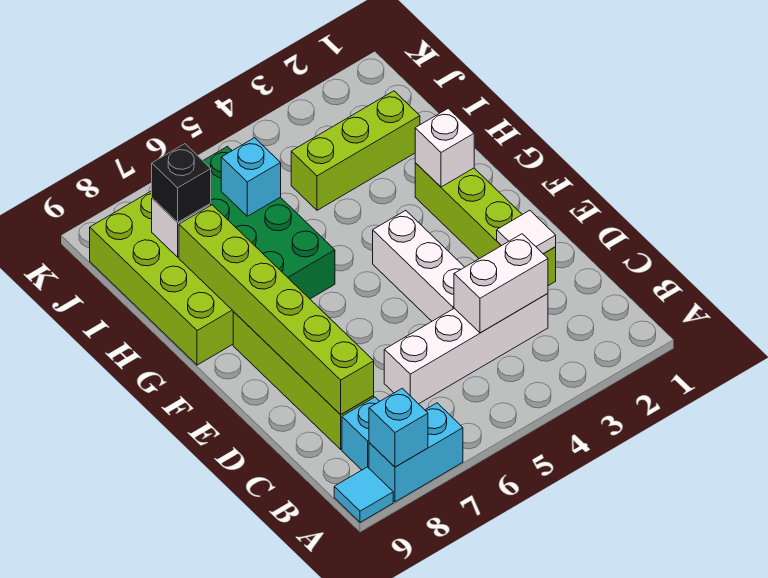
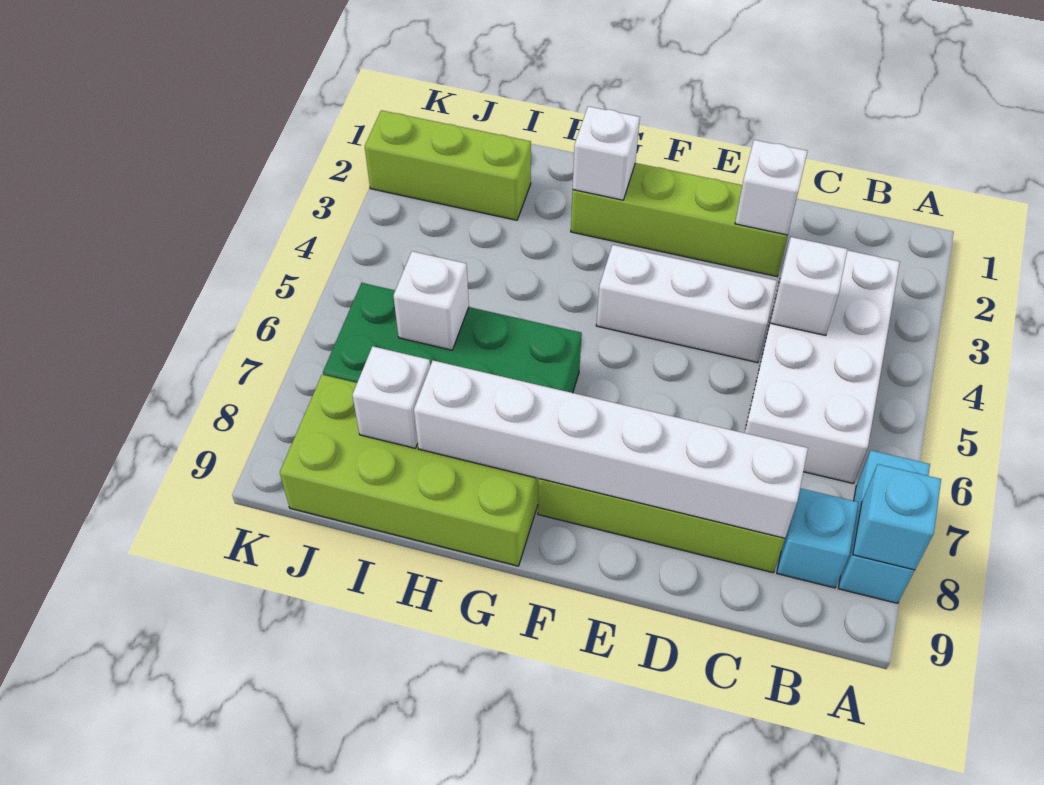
cyan 1x1 tile [334,467,393,522] -> none
white 1x4 brick [384,294,548,404] -> white 2x4 brick [745,239,900,483]
white 1x2 brick [454,234,548,333] -> white 1x1 brick [771,237,848,336]
lime 1x6 brick [179,205,374,415] -> white 1x6 brick [414,361,808,538]
white 1x1 tile [497,210,556,254] -> white 1x1 brick [735,140,807,235]
lime 1x3 brick [291,91,420,210] -> lime 1x3 brick turned to [365,110,531,220]
cyan 1x1 brick [221,138,281,216] -> white 1x1 brick [393,251,469,350]
black 1x1 brick [152,144,211,222] -> none

